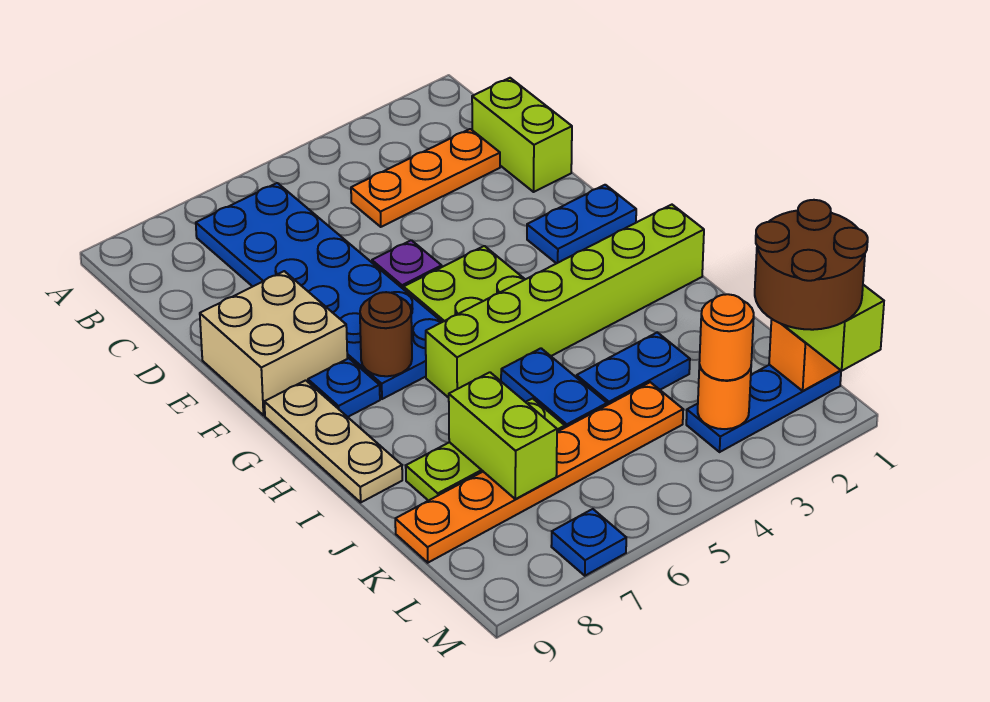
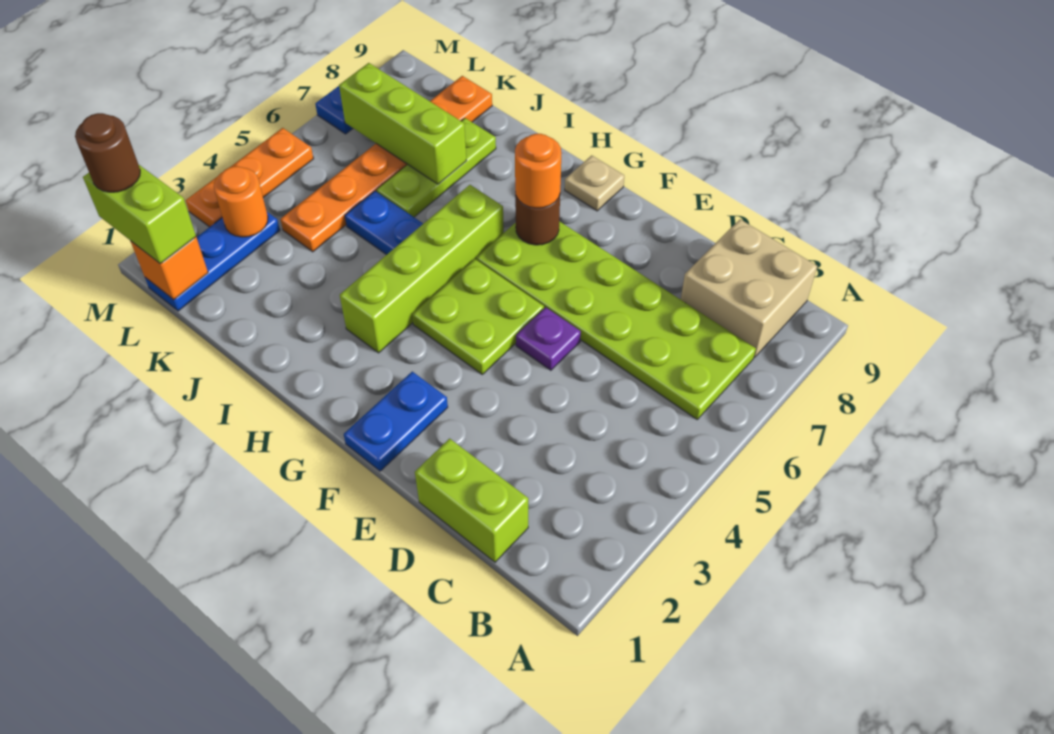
blue 2x6 plate [196,183,442,399] -> lime 2x6 plate [476,221,756,419]
orange 1x3 plate [351,129,500,227] -> orange 1x3 plate moved to [186,128,313,227]
tan 2x2 brick [200,271,347,415] -> tan 2x2 brick moved to [681,219,817,357]
blue 1x1 plate [308,358,380,417] -> none
tan 1x3 plate [264,380,402,502] -> tan 1x1 plate [565,156,624,211]
lime 1x6 brick [426,205,704,398] -> lime 1x4 brick [340,185,504,353]
blue 1x2 plate [577,332,690,405] -> none
lime 1x2 brick [449,372,557,499] -> lime 1x3 brick [339,63,466,184]
brown 2x2 round brick [755,200,868,330] -> brown 1x1 round brick [75,113,140,192]
orange 1x1 round brick [699,294,754,380] -> orange 1x1 round brick moved to [515,134,561,208]

